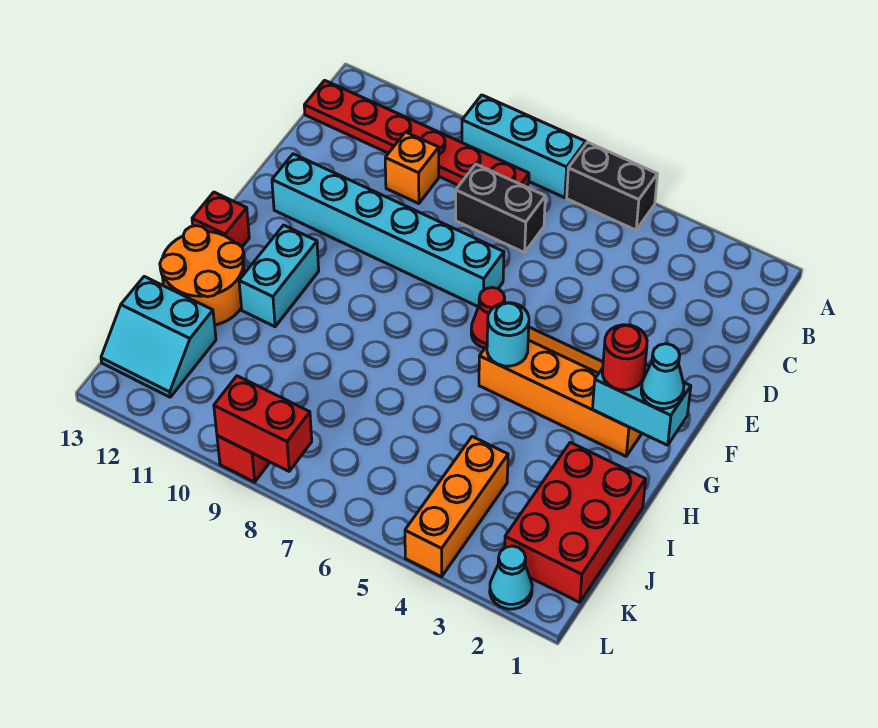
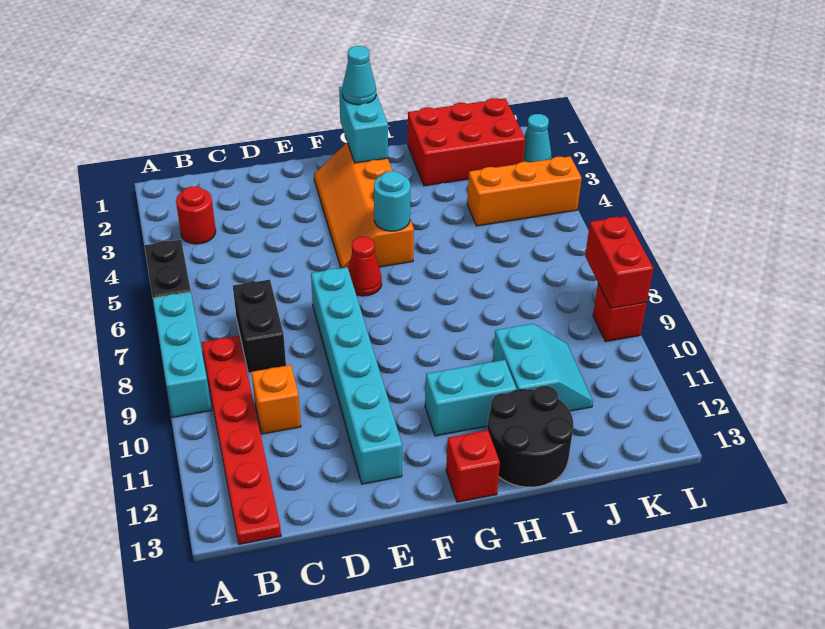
red 1x1 round brick [602,325,647,390] -> red 1x1 round brick moved to [176,186,216,244]
orange 2x2 round brick [160,226,245,325] -> black 2x2 round brick [487,386,573,487]
cyan 2x2 slope [101,277,216,397] -> cyan 2x2 slope moved to [493,324,593,411]

